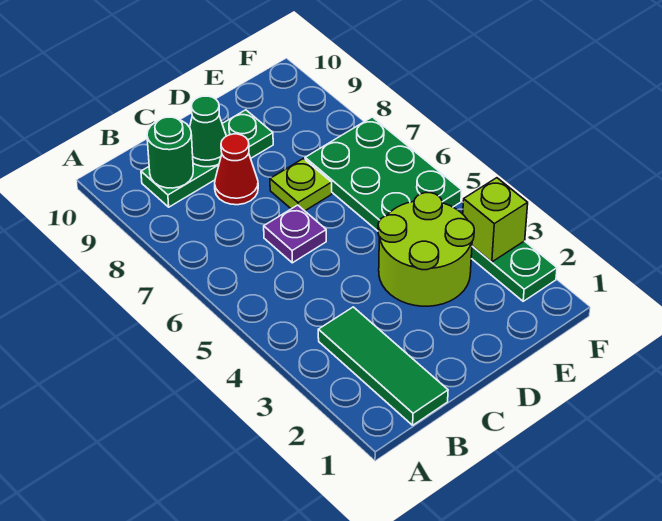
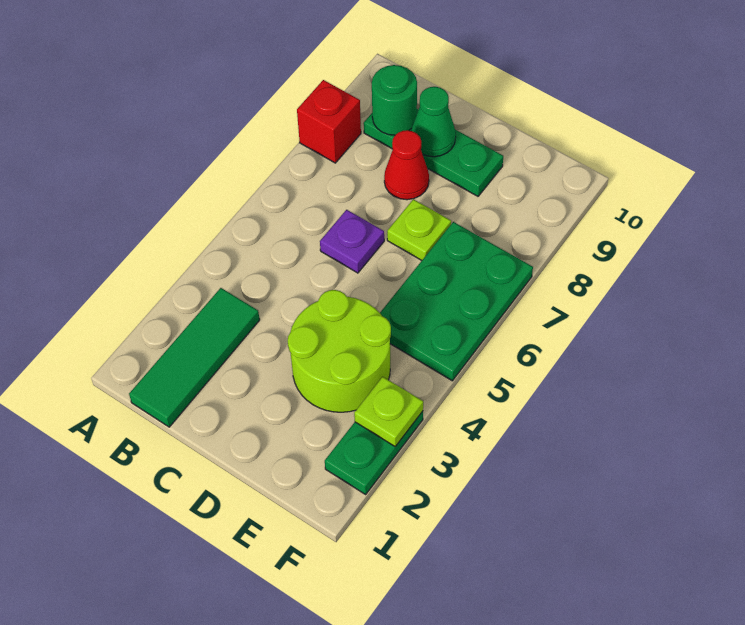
none -> red 1x1 brick [297,80,361,163]
lime 1x1 brick [463,178,528,262] -> lime 1x1 plate [354,377,423,446]

